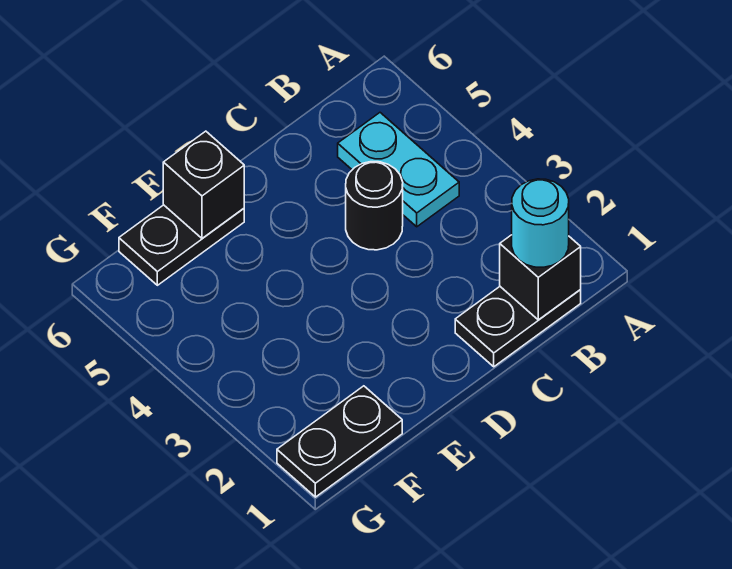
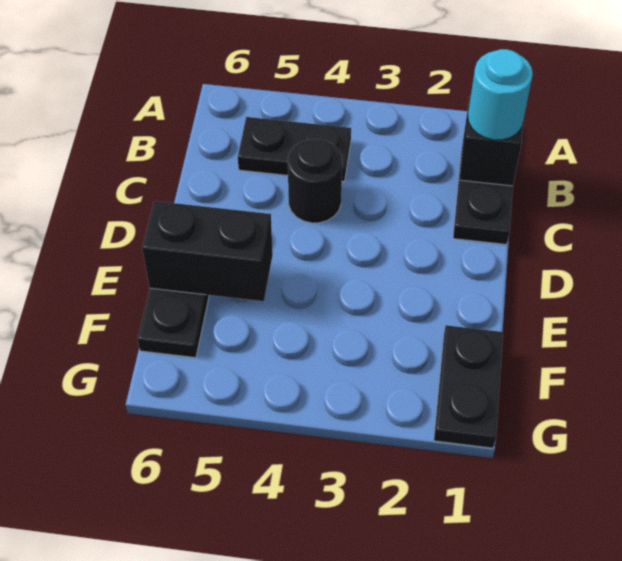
cyan 1x2 plate [338,113,459,227] -> black 1x2 plate [238,117,351,182]
black 1x1 brick [163,131,244,238] -> black 1x2 brick [142,201,273,301]

